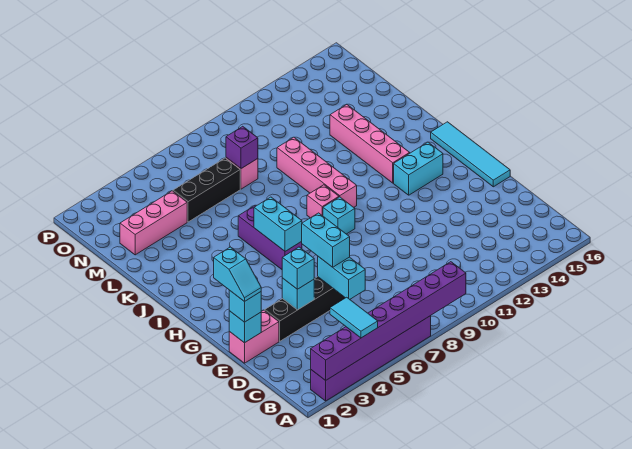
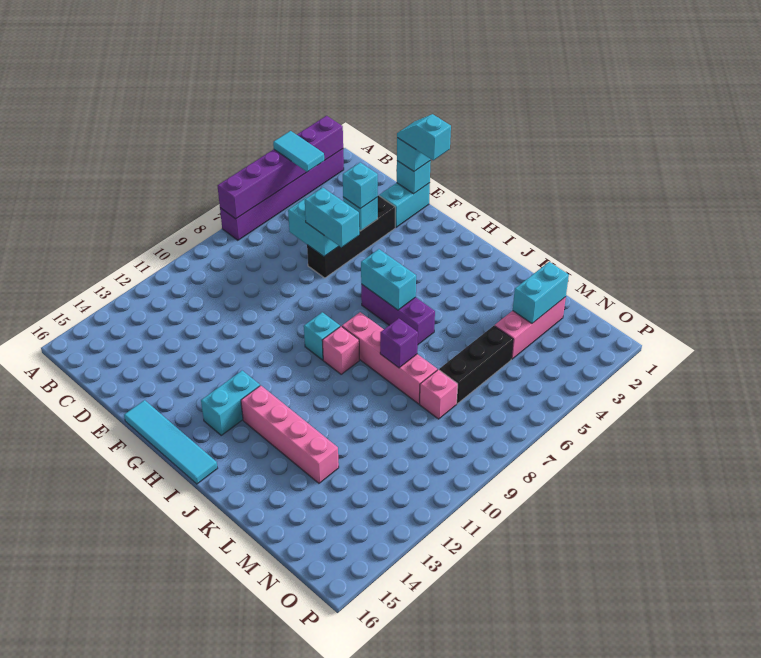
purple 1x8 brick [311,262,466,381] -> purple 1x6 brick [218,116,343,219]
pink 1x2 brick [229,310,279,363] -> cyan 1x2 brick [379,183,430,227]
pink 1x4 brick [277,137,357,207] -> pink 1x4 brick moved to [342,312,437,404]
none -> cyan 1x2 brick [513,262,569,323]
purple 1x1 brick [226,126,258,169] -> purple 1x1 brick moved to [380,318,418,368]

